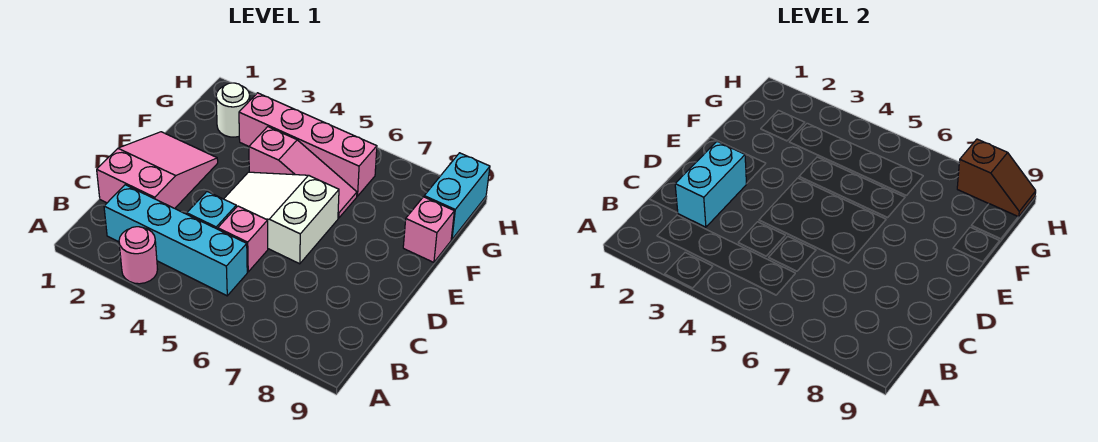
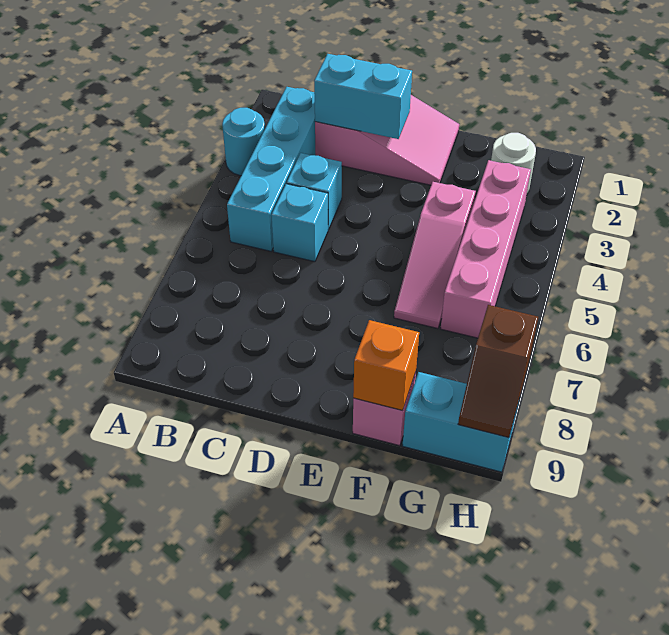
pink 1x1 round brick [119,227,158,284] -> cyan 1x1 round brick [222,108,265,176]
pink 1x1 brick [218,206,268,272] -> cyan 1x1 brick [271,184,328,262]
white 2x3 slope [224,172,339,264] -> none
none -> orange 1x1 brick [353,320,419,411]

